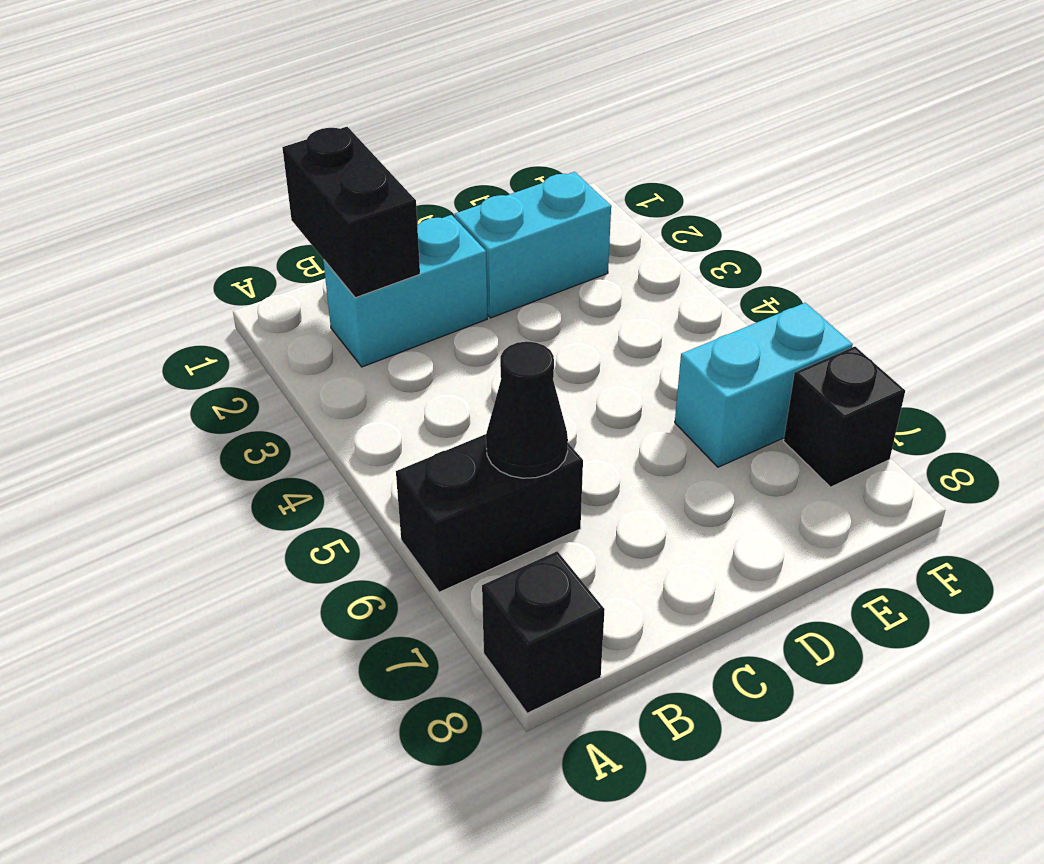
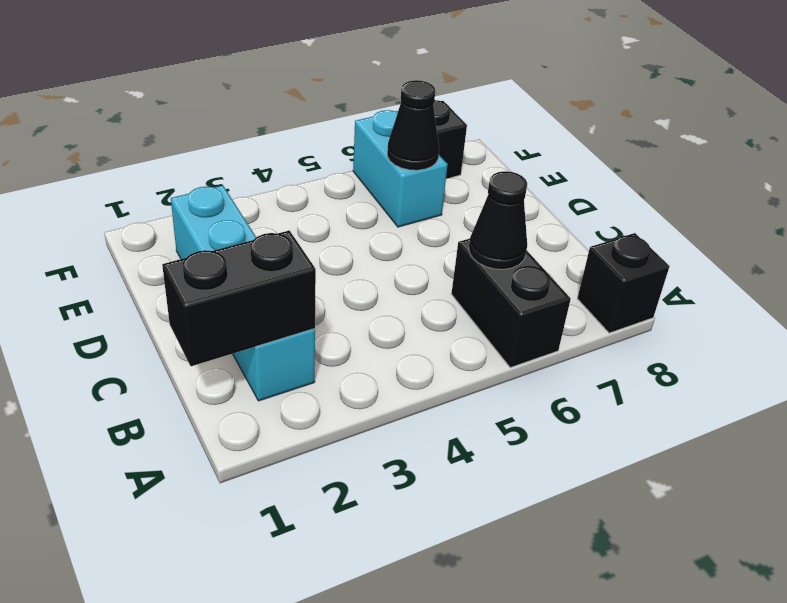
none -> black 1x1 cone [387,80,439,170]

